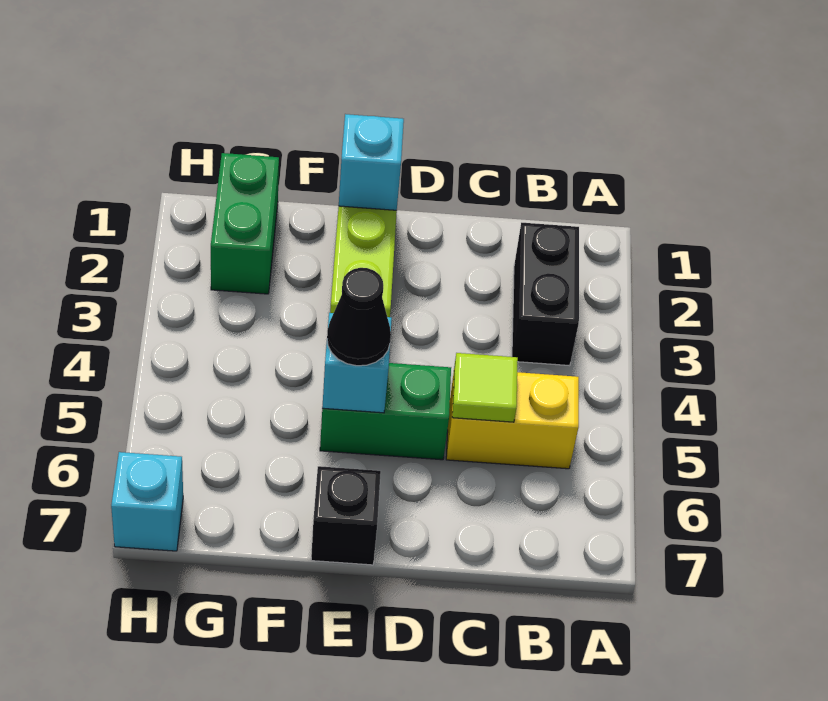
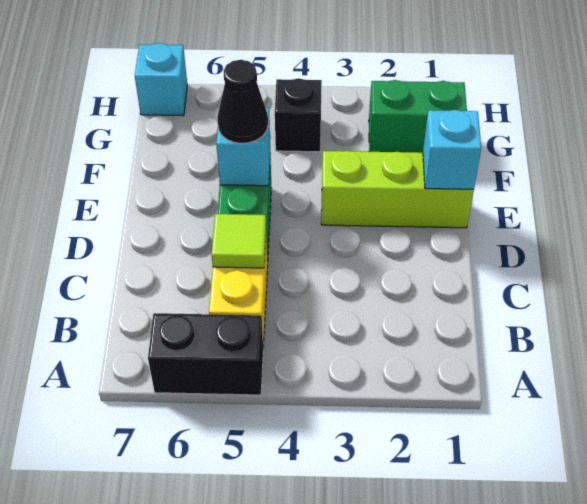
black 1x2 brick [512,223,579,366] -> black 1x2 brick moved to [148,313,263,395]
black 1x1 brick [311,466,381,565] -> black 1x1 brick moved to [275,78,322,152]

